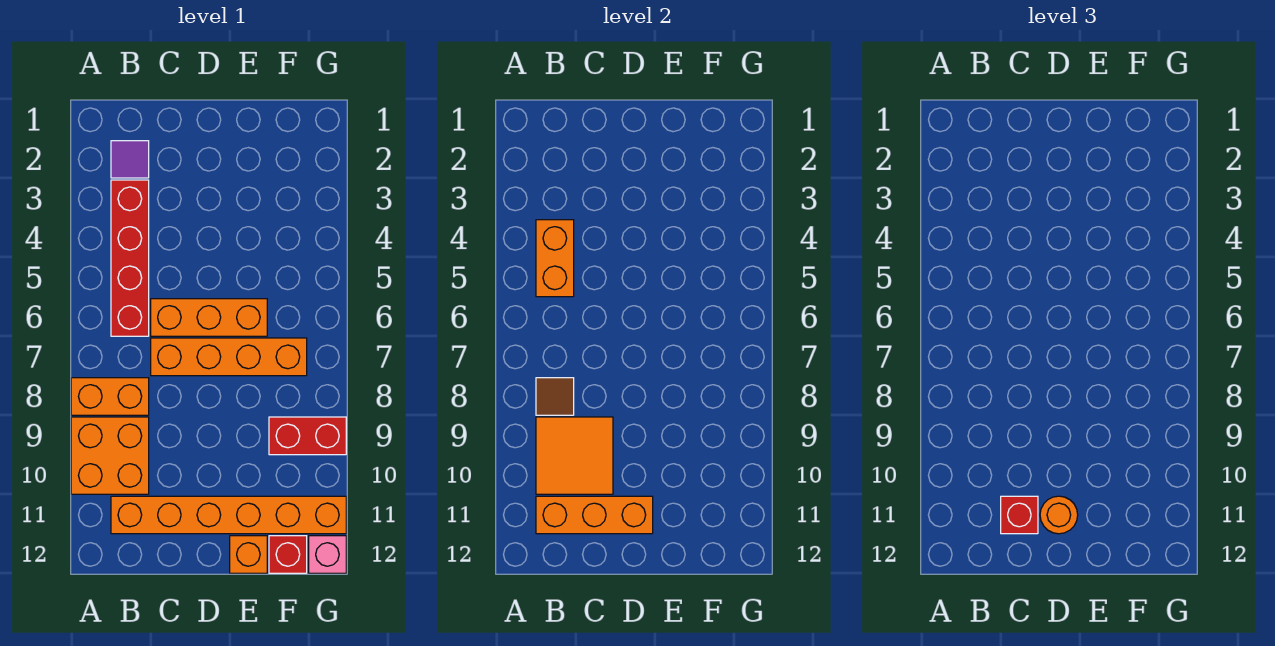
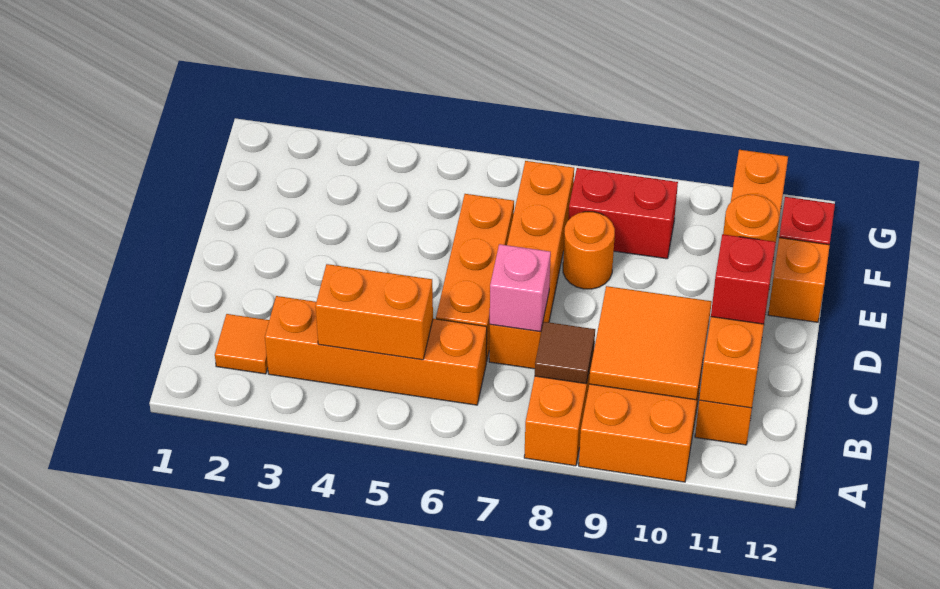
purple 1x1 tile [111,141,149,178] -> orange 1x1 tile [215,314,269,374]
red 1x4 brick [111,180,149,336] -> orange 1x4 brick [265,296,487,405]
none -> orange 1x1 round brick [563,212,615,289]
red 1x2 brick [269,417,346,455] -> red 1x2 brick turned to [568,168,678,259]
pink 1x1 brick [309,536,346,573] -> pink 1x1 brick moved to [490,244,551,332]

